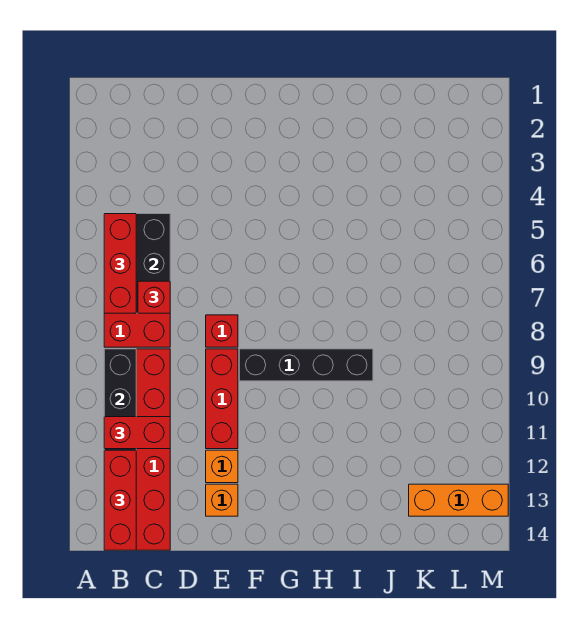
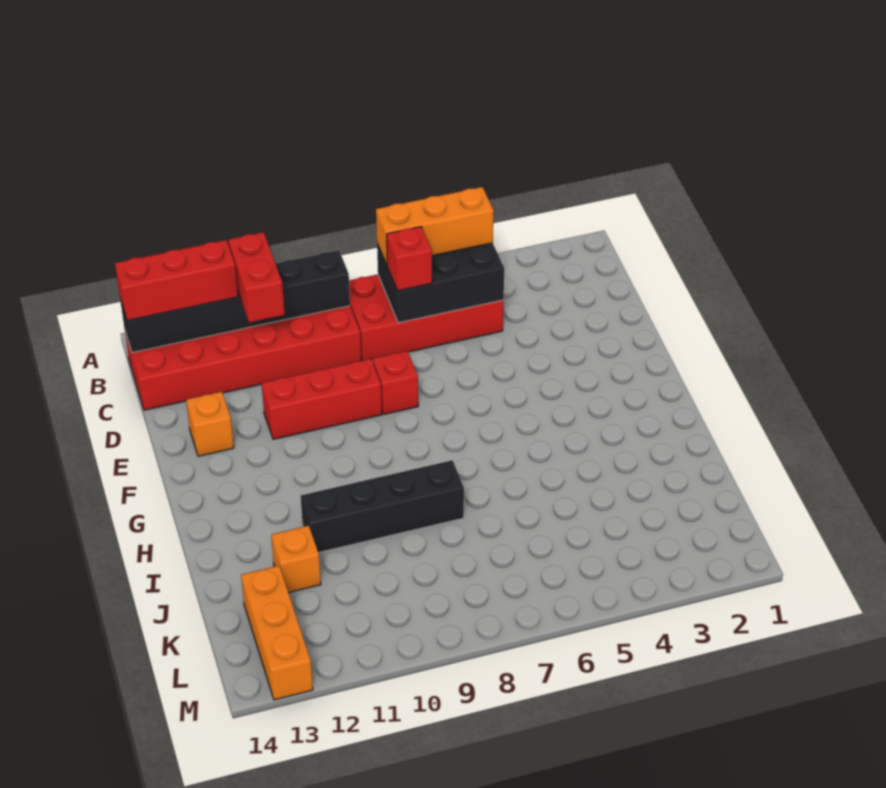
red 1x3 brick [104,214,136,313] -> orange 1x3 brick [376,187,494,265]
orange 1x1 brick [206,450,238,483] -> orange 1x1 brick moved to [271,526,321,593]
black 1x4 brick [239,349,373,381] -> black 1x4 brick turned to [301,460,464,553]

